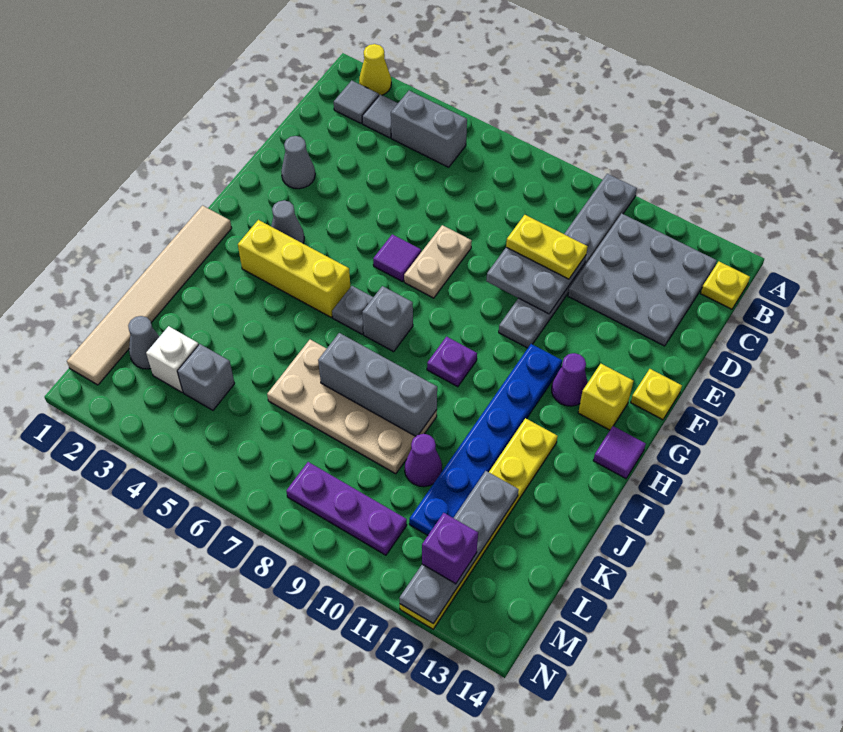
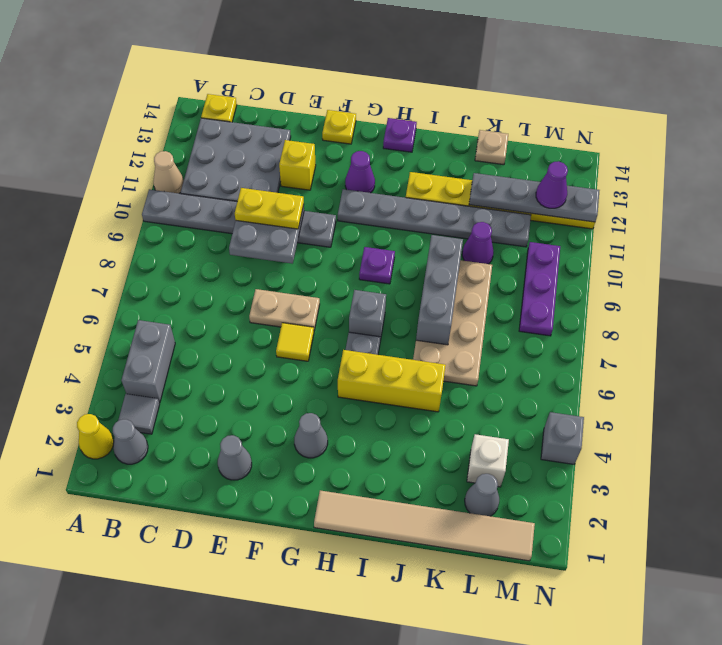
none -> tan 1x1 cone [153,151,184,193]
grey 1x1 tile [334,81,379,123] -> grey 1x1 cone [113,419,148,464]
yellow 1x2 plate [506,215,588,279] -> yellow 1x2 plate turned to [235,188,304,229]
purple 1x1 tile [373,234,421,282] -> yellow 1x1 tile [276,323,314,361]
blue 1x6 plate [409,344,562,535] -> grey 1x6 plate [338,189,531,247]
yellow 1x1 brick [578,364,633,430] -> yellow 1x1 brick moved to [279,140,316,190]
yellow 1x3 brick [238,220,350,317] -> yellow 1x3 brick turned to [338,350,446,412]
purple 1x1 tile [593,426,646,479] -> purple 1x1 plate [383,118,417,152]
none -> tan 1x1 plate [475,130,508,165]
grey 1x1 brick [177,344,235,410] -> grey 1x1 brick moved to [541,412,584,464]
purple 1x1 brick [422,513,478,584] -> purple 1x1 cone [536,161,568,208]

